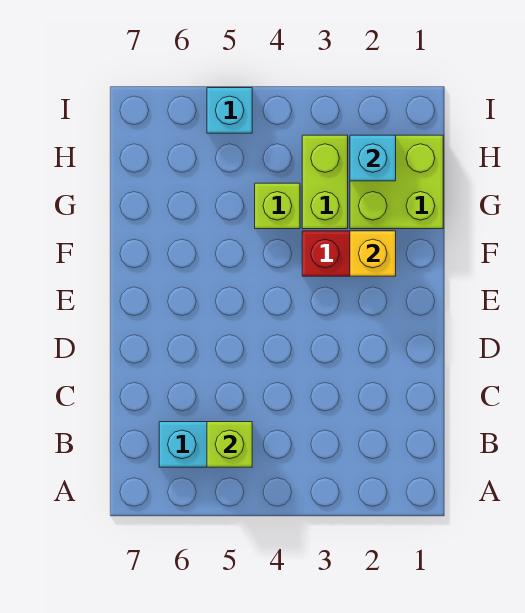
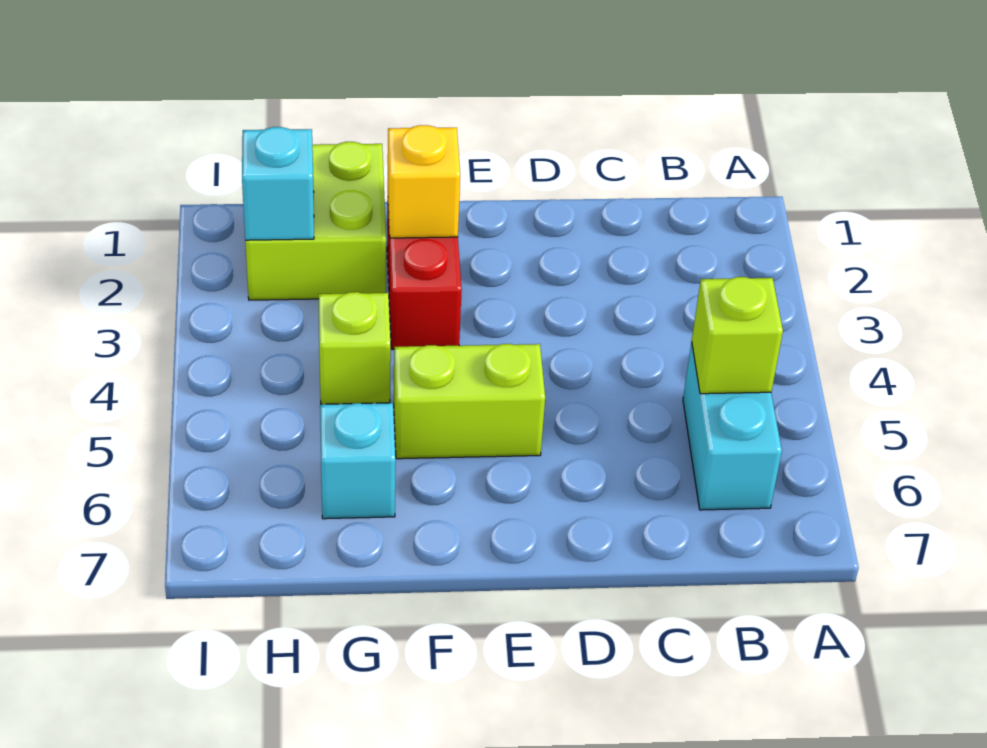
lime 1x2 brick [302,135,348,229] -> lime 1x2 brick moved to [394,344,545,459]
cyan 1x1 brick [207,88,252,133] -> cyan 1x1 brick moved to [320,403,396,519]

